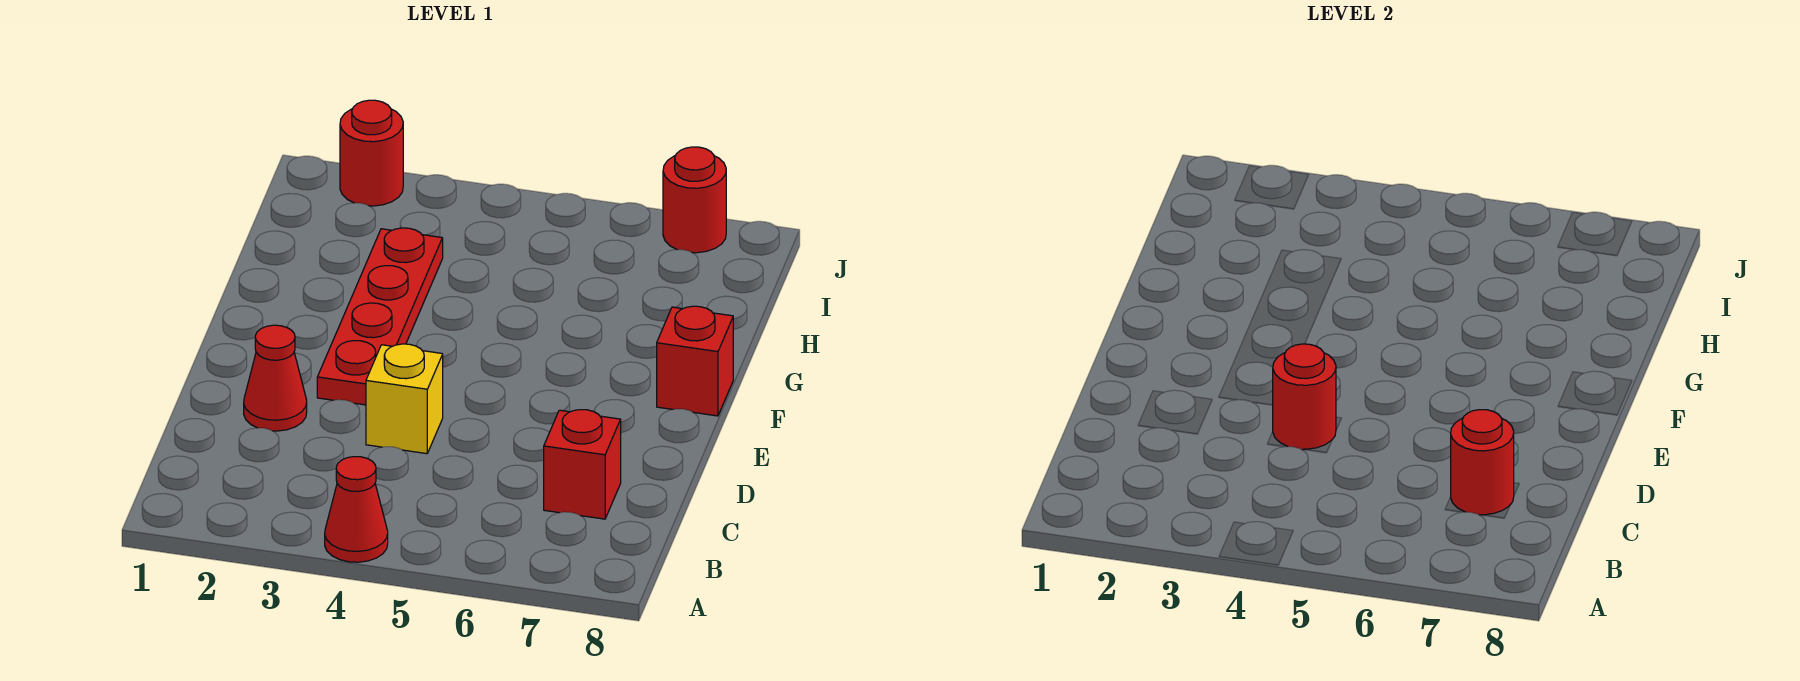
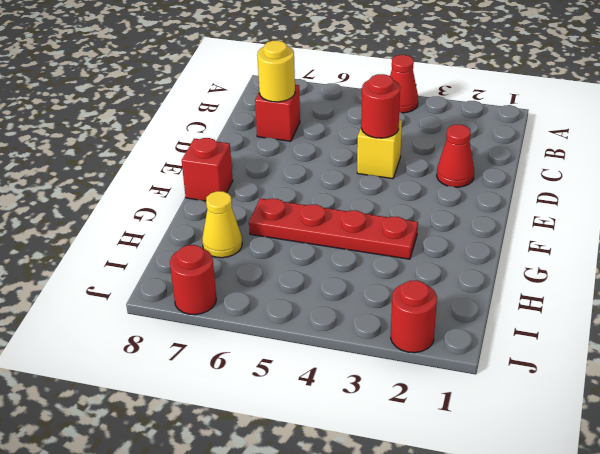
red 1x1 round brick [1451,410,1514,515] -> yellow 1x1 round brick [257,41,295,102]
red 1x4 plate [317,228,443,405] -> red 1x4 plate turned to [249,198,418,259]
none -> yellow 1x1 cone [202,191,242,258]

